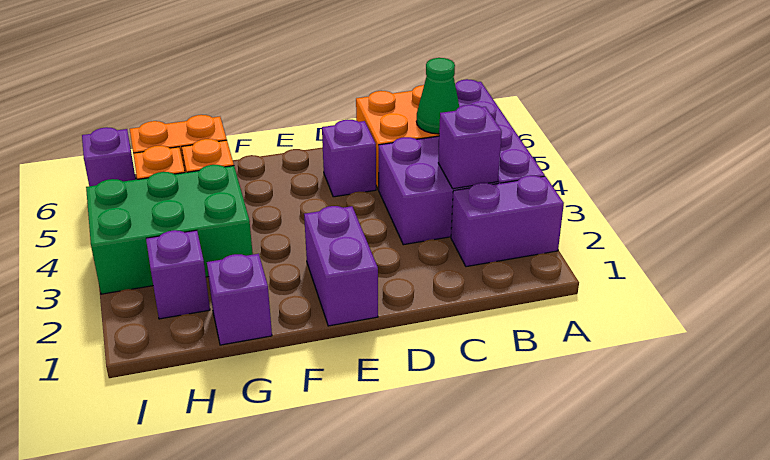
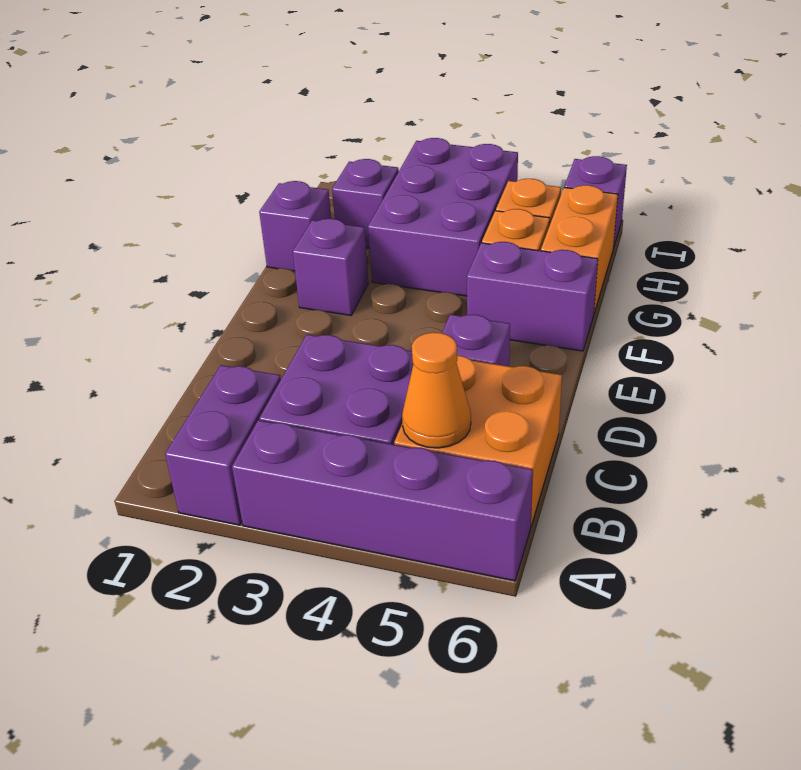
purple 1x1 brick [438,105,502,189] -> purple 1x1 brick moved to [293,219,368,315]
green 1x1 cone [416,58,459,134] -> orange 1x1 cone [402,332,471,448]
purple 1x2 brick [304,206,378,326] -> purple 1x2 brick moved to [467,242,598,351]
green 2x3 brick [86,165,253,294] -> purple 2x3 brick [368,138,518,296]

